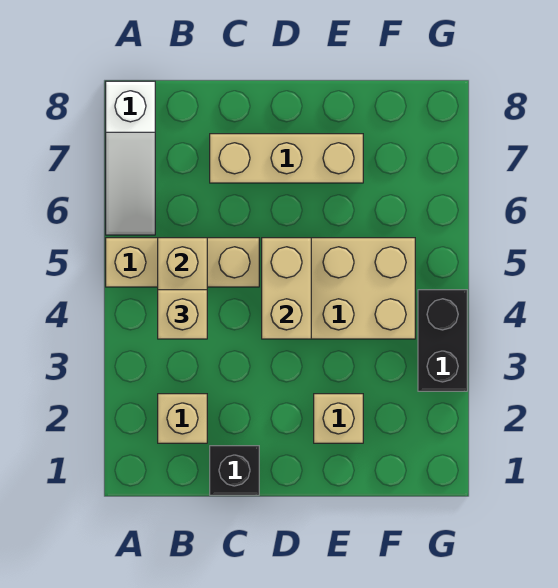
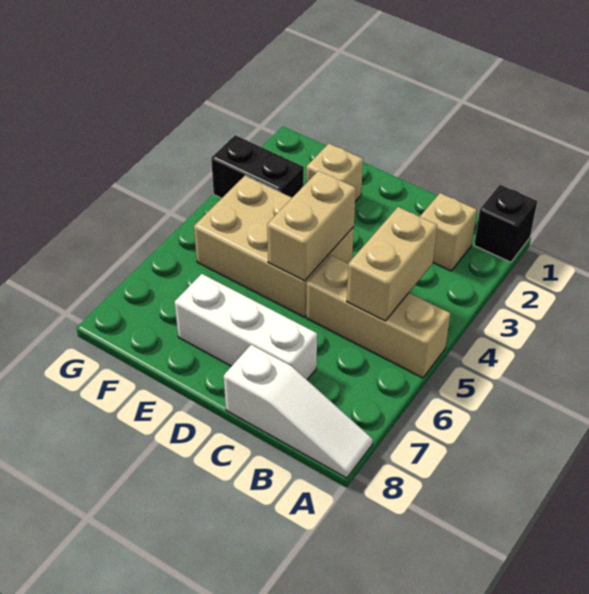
white 1x3 slope [106,81,155,235] -> white 1x3 slope turned to [224,345,373,478]
tan 1x1 brick [158,290,207,339] -> none
black 1x1 brick [210,446,259,495] -> black 1x1 brick moved to [474,185,537,262]
tan 1x3 brick [210,134,363,183] -> white 1x3 brick [175,274,317,380]
black 1x2 brick [418,290,467,391] -> black 1x2 brick turned to [211,135,304,198]

